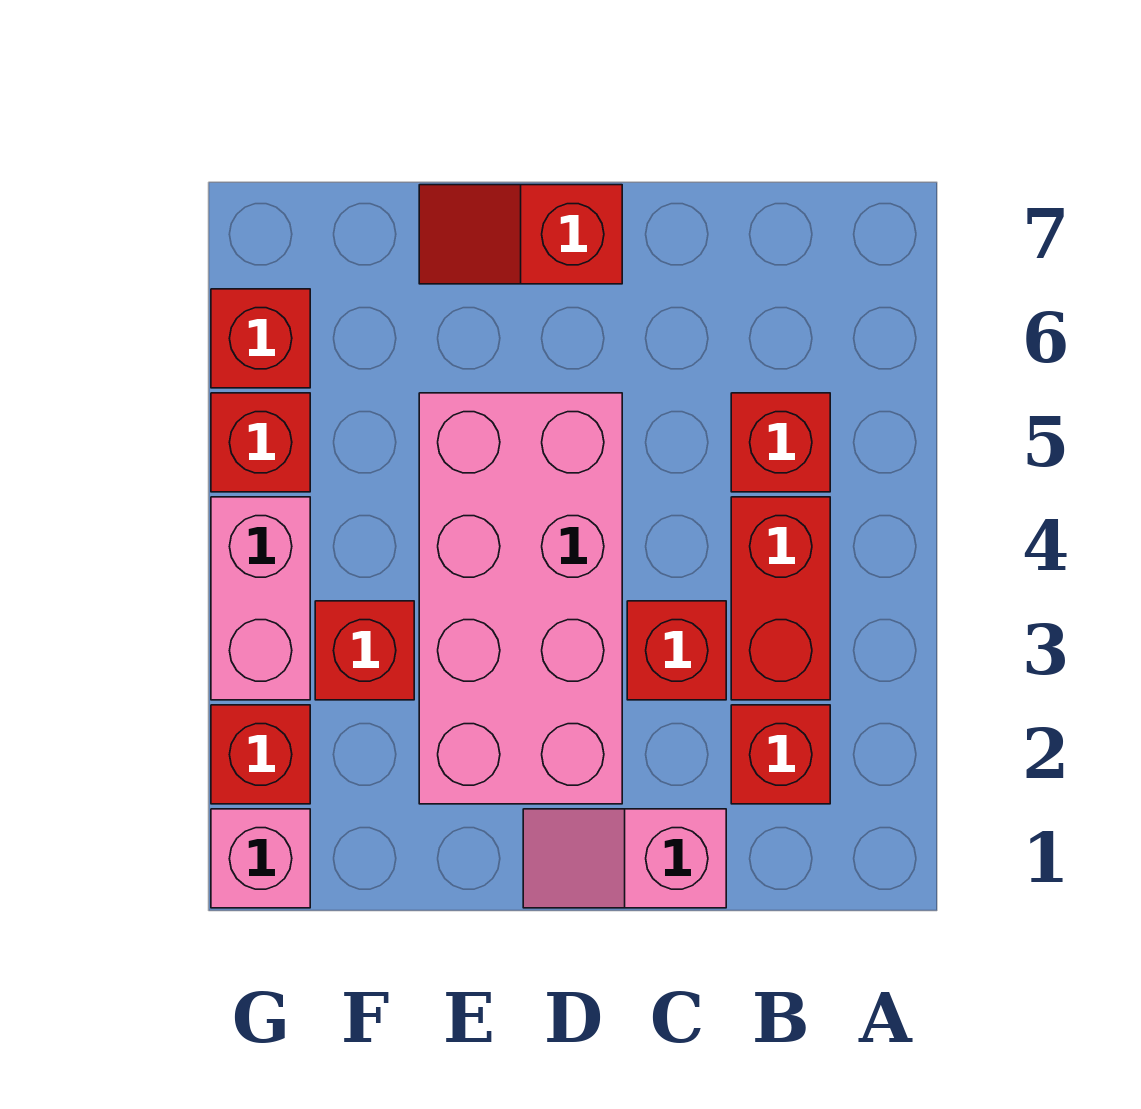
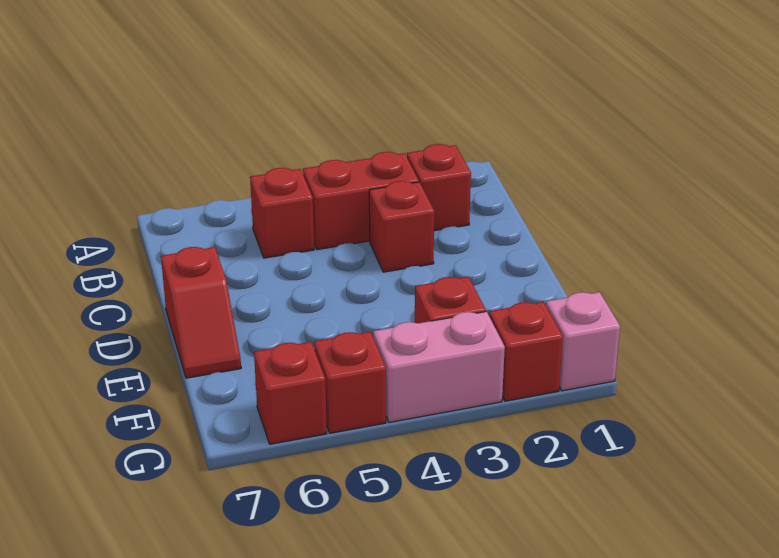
pink 1x2 slope [523,809,726,908] -> none
pink 2x4 brick [419,393,622,804] -> none

